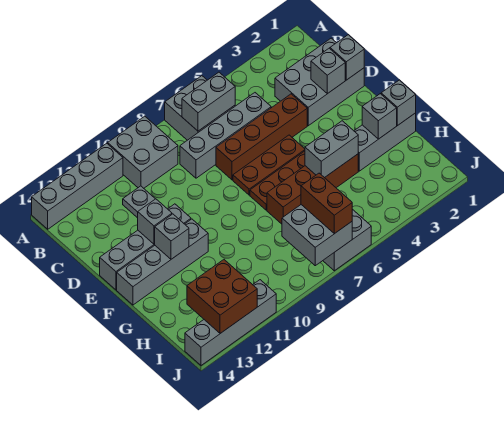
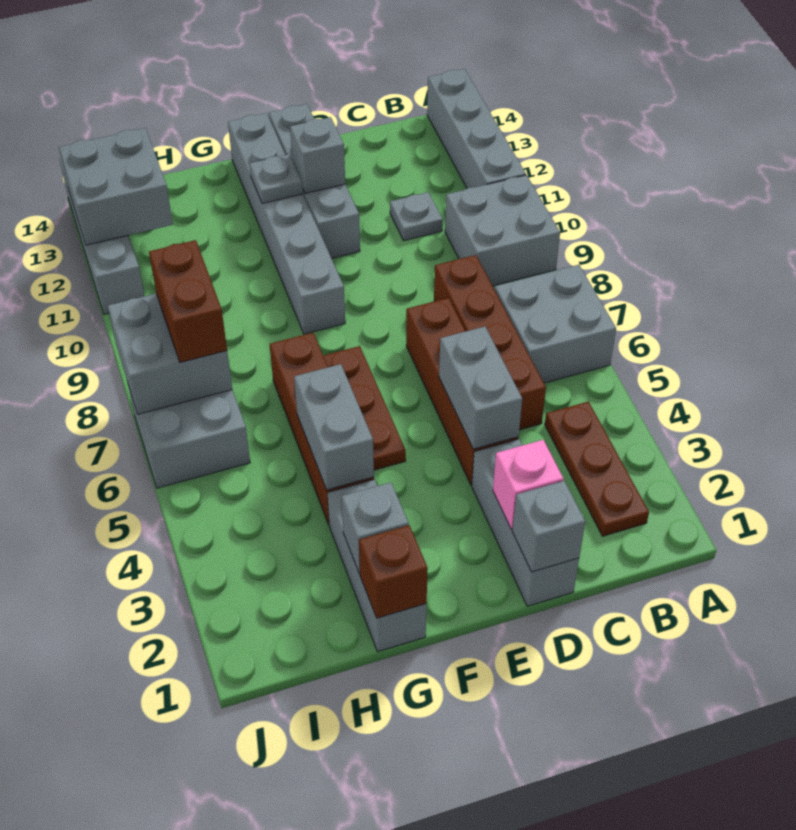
grey 1x2 brick [182,72,235,131] -> grey 1x2 brick moved to [439,327,522,449]
grey 2x3 brick [275,38,364,126] -> grey 1x3 brick [472,439,579,606]
grey 1x4 brick [180,93,271,178] -> brown 1x4 brick [434,255,546,430]
grey 1x1 brick [311,48,345,94] -> pink 1x1 brick [493,440,564,529]
brown 1x3 plate [233,135,305,195] -> brown 1x3 plate moved to [545,402,649,536]
grey 1x4 brick [117,219,208,305] -> grey 1x6 brick [228,113,345,334]
grey 1x1 brick [155,214,189,259] -> grey 1x1 plate [250,154,303,204]
grey 1x1 brick [381,80,416,126] -> brown 1x1 brick [359,525,428,618]
brown 1x2 brick [301,173,352,234] -> brown 1x2 brick turned to [149,240,227,362]
brown 2x2 brick [187,260,257,333] -> grey 2x2 brick [59,128,173,245]

